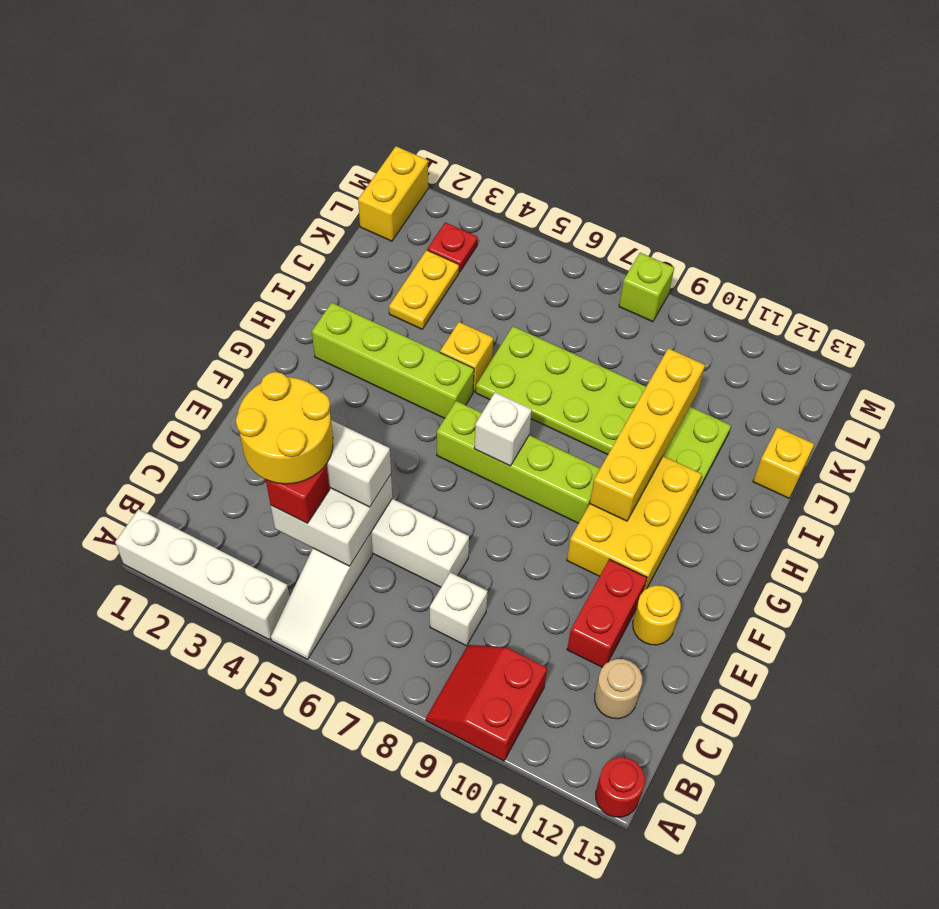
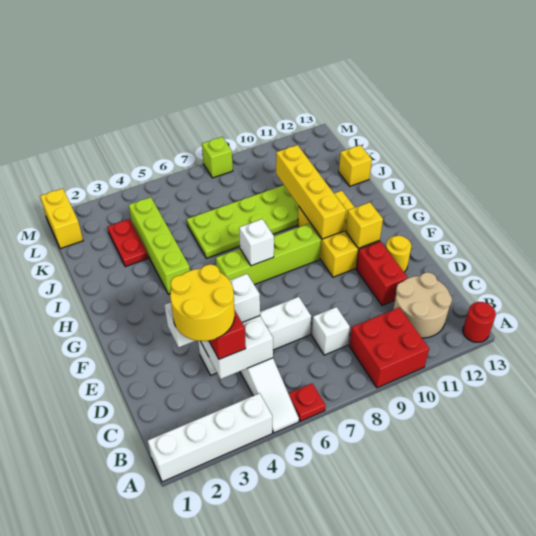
red 2x2 slope [426,645,547,761] -> red 2x2 brick [349,308,429,388]
tan 1x1 round brick [595,659,642,719] -> tan 2x2 round brick [393,272,452,338]
lime 1x4 brick [312,303,474,418] -> lime 1x4 brick turned to [129,197,190,294]
yellow 1x1 brick [440,322,493,392] -> yellow 1x1 brick moved to [346,202,383,248]
yellow 1x2 plate [389,250,459,329] -> red 1x2 plate [108,219,148,267]
red 1x1 plate [427,222,478,272] -> red 1x1 plate moved to [288,384,326,421]

